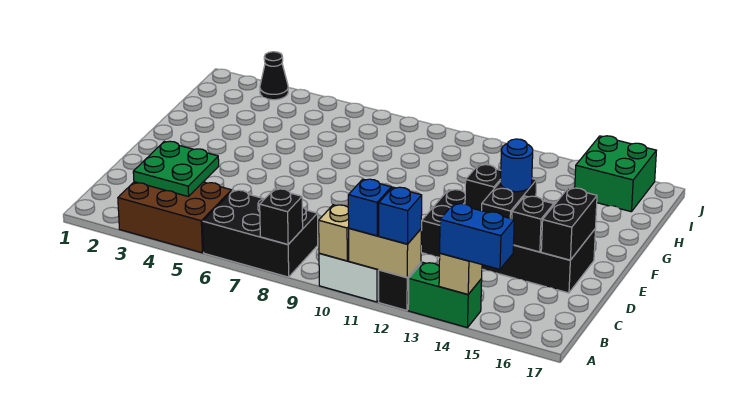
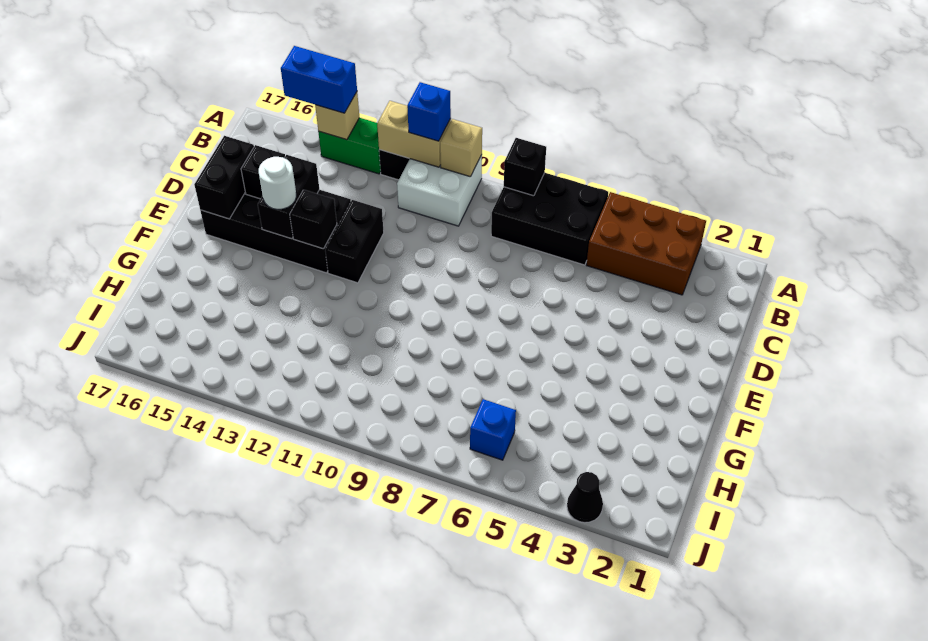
blue 1x1 brick [379,187,422,244] -> blue 1x1 brick moved to [470,399,516,460]
green 2x2 plate [133,141,219,197] -> none
blue 1x1 round brick [501,139,533,192] -> white 1x1 round brick [259,157,296,209]
green 2x2 brick [575,136,656,212] -> none

